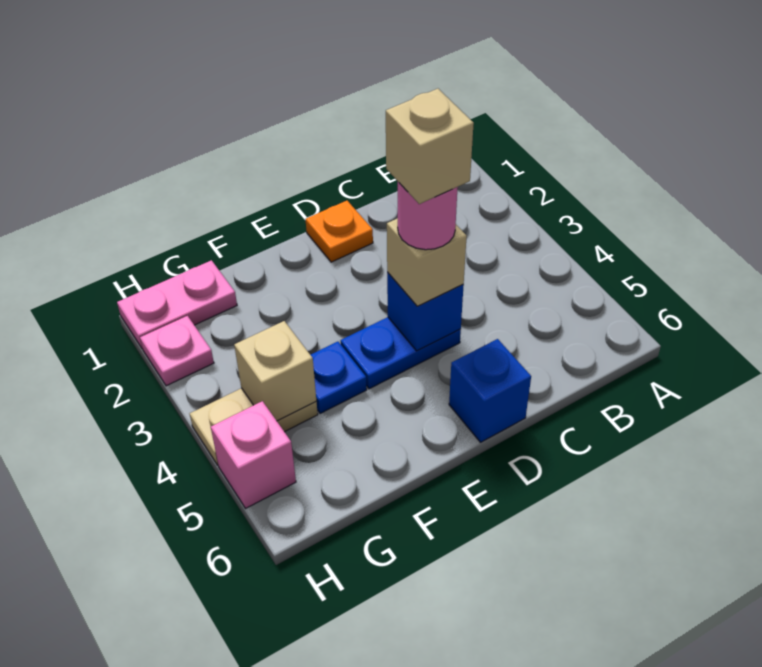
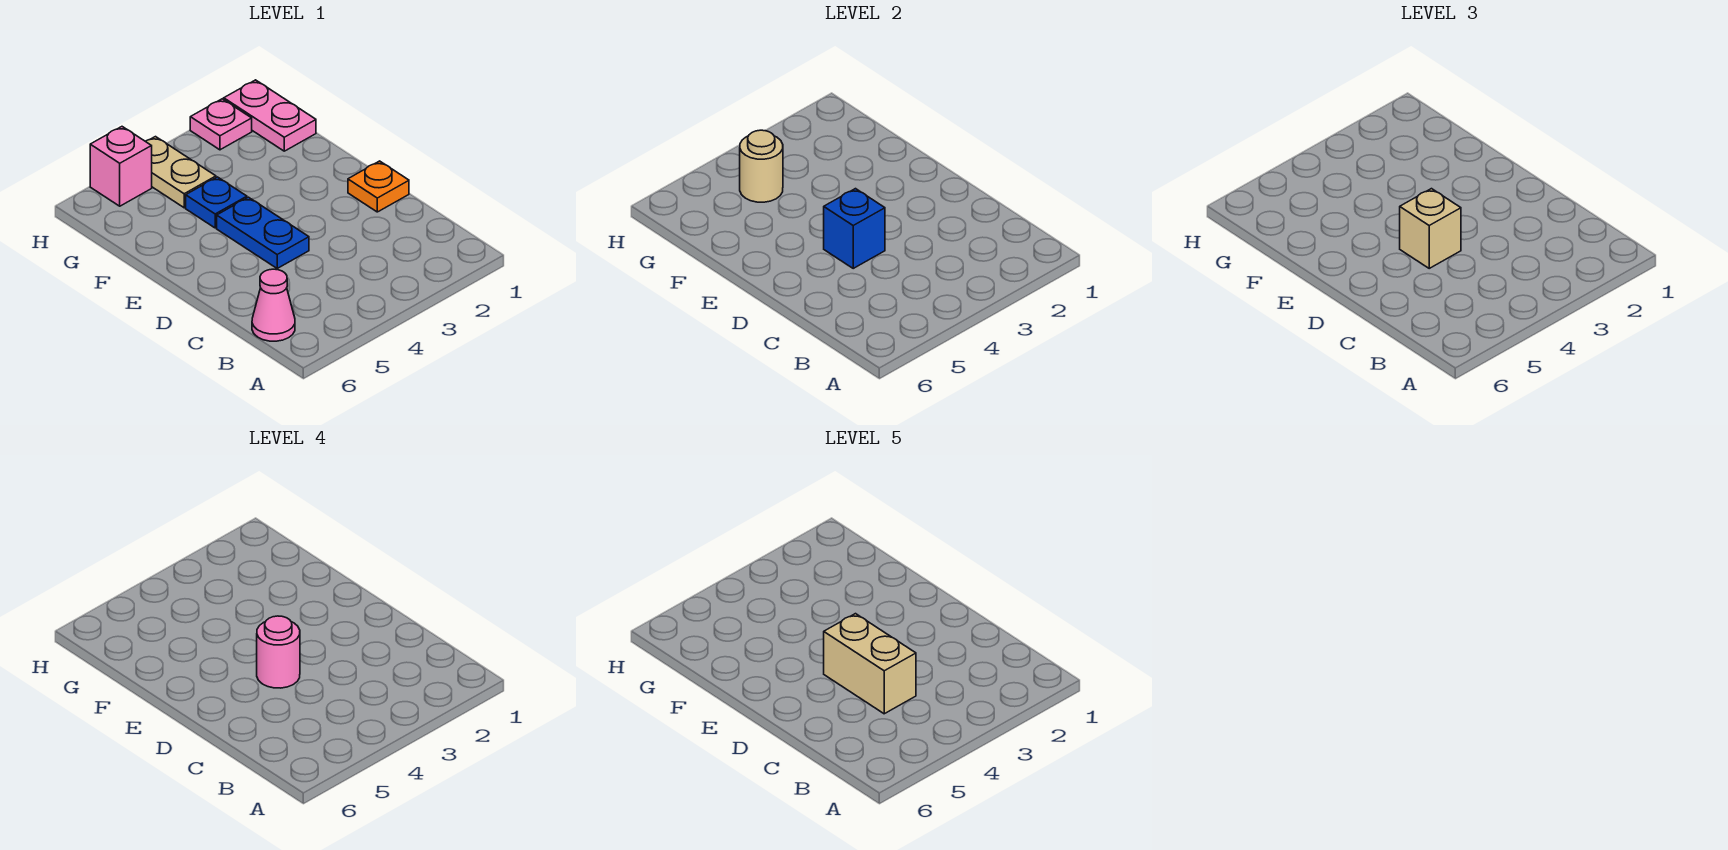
none -> pink 1x1 cone [252,269,295,341]
tan 1x1 brick [386,89,474,204] -> tan 1x2 brick [824,614,916,714]
blue 1x1 brick [449,339,531,442] -> none
tan 1x1 brick [234,321,316,421] -> tan 1x1 round brick [740,130,783,202]

